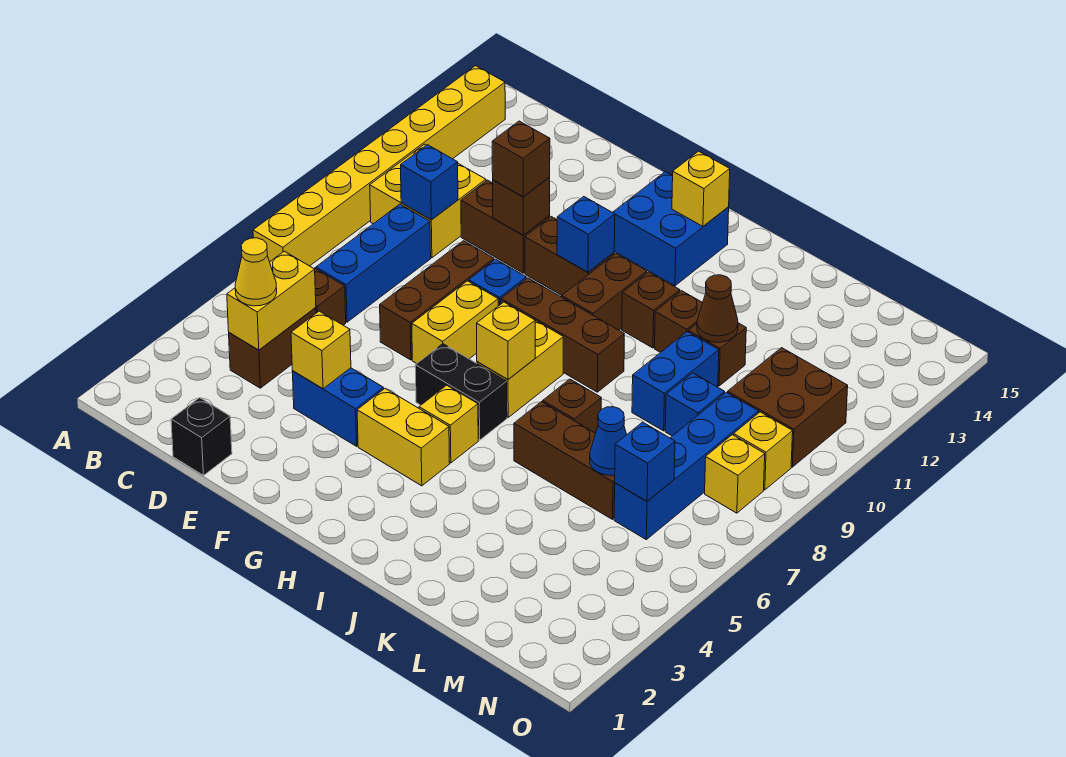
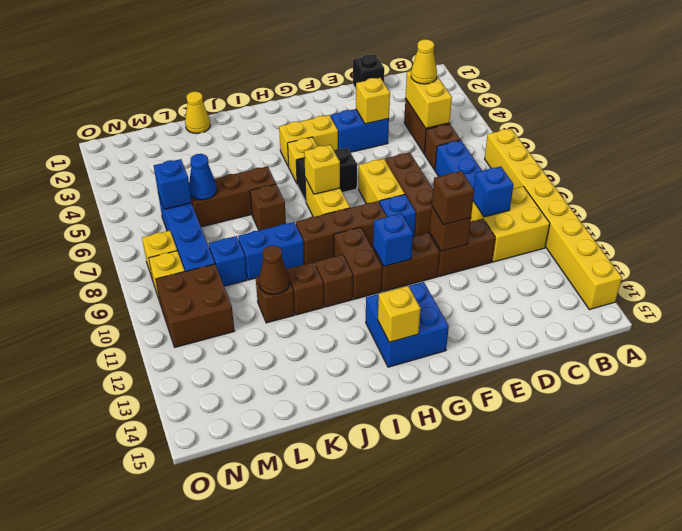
none -> yellow 1x1 cone [185,92,210,134]
blue 1x2 brick [632,332,719,431] -> blue 1x2 brick turned to [238,222,304,280]

